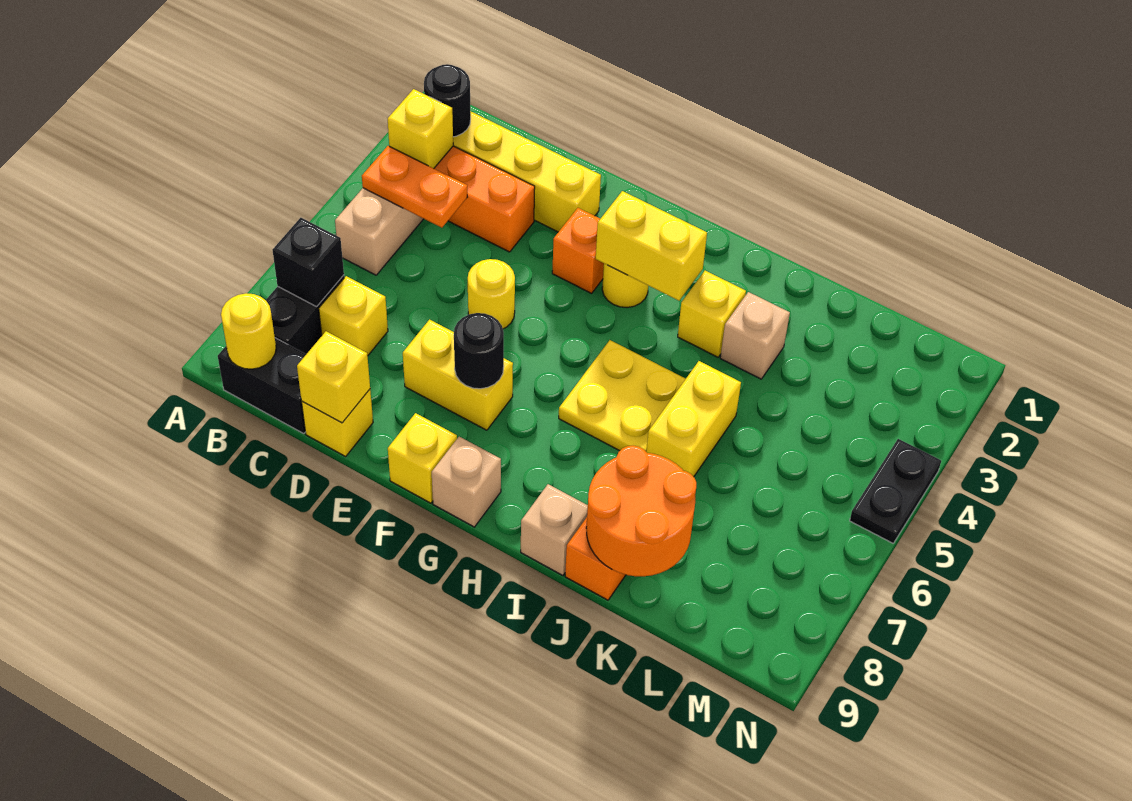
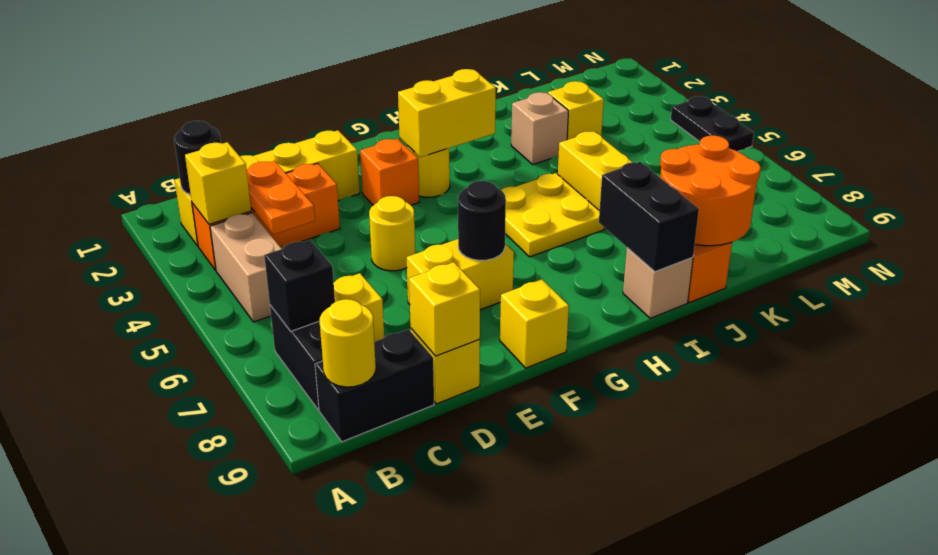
orange 1x2 plate [362,146,467,228] -> orange 1x2 plate turned to [247,161,315,234]
tan 1x1 brick [432,437,501,527] -> none
yellow 1x1 brick [678,271,746,357] -> yellow 1x1 brick moved to [548,81,604,140]
none -> black 1x2 brick [599,162,699,272]

